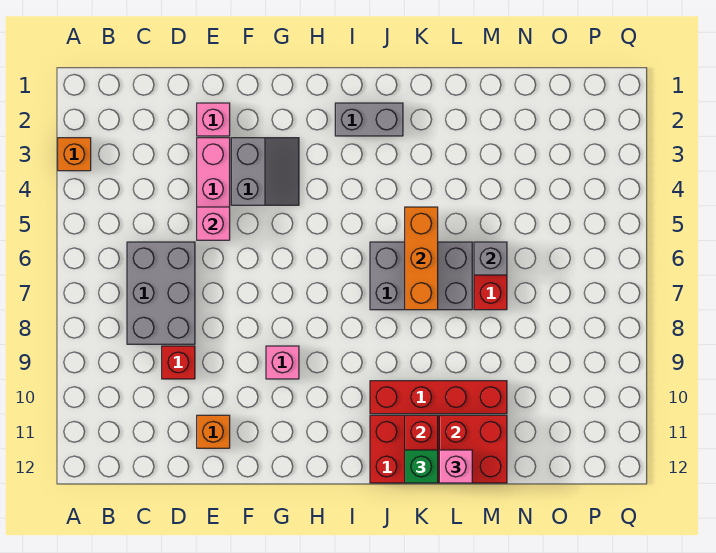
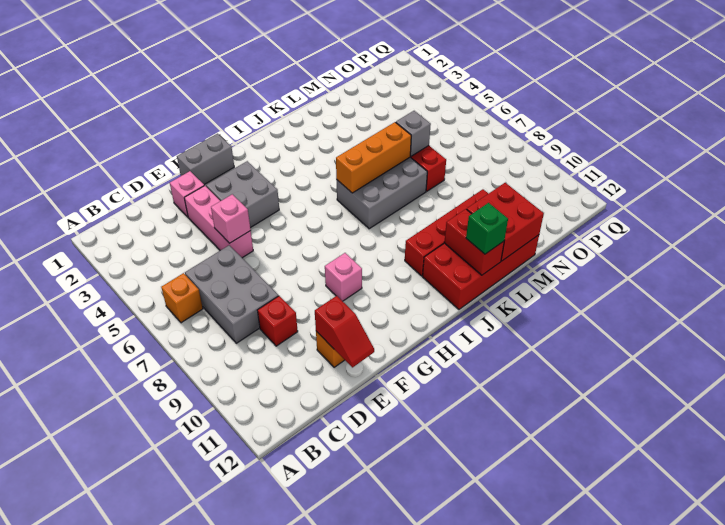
orange 1x1 brick [58,138,91,171] -> orange 1x1 brick moved to [161,273,203,323]
none -> red 1x2 slope [315,296,374,367]
grey 2x2 slope [231,138,299,205] -> grey 2x2 brick [206,161,279,228]
grey 1x2 brick [335,103,403,136] -> grey 1x2 brick moved to [177,134,234,185]
orange 1x3 brick [405,207,438,310] -> orange 1x3 brick turned to [336,122,411,193]
pink 1x1 brick [439,450,472,483] -> none

